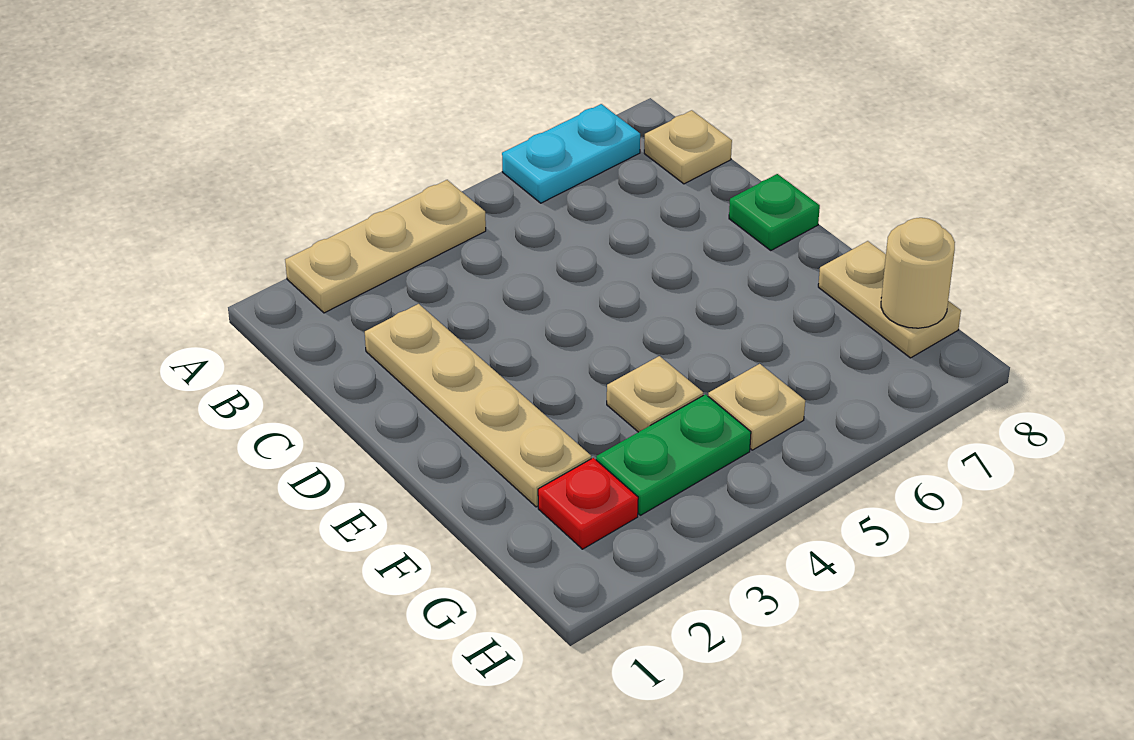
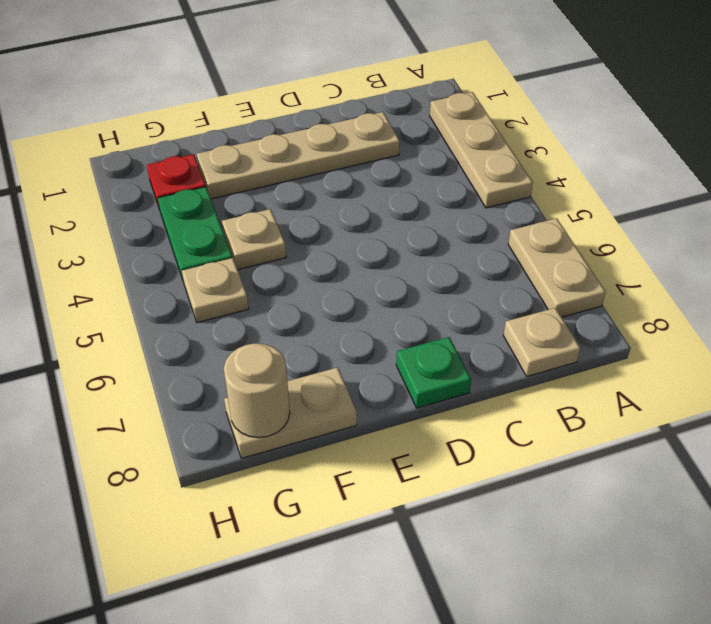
cyan 1x2 plate [502,104,640,203] -> tan 1x2 plate [508,218,606,317]

